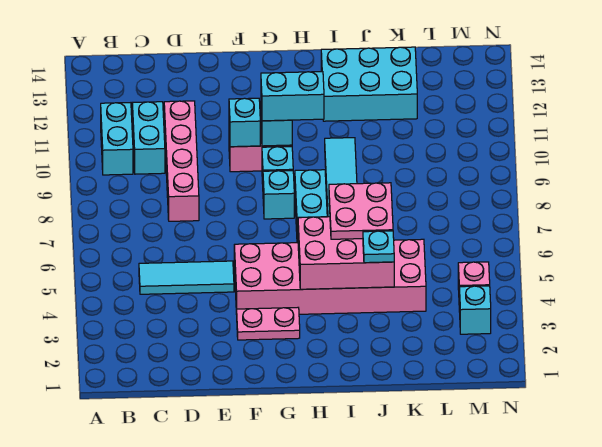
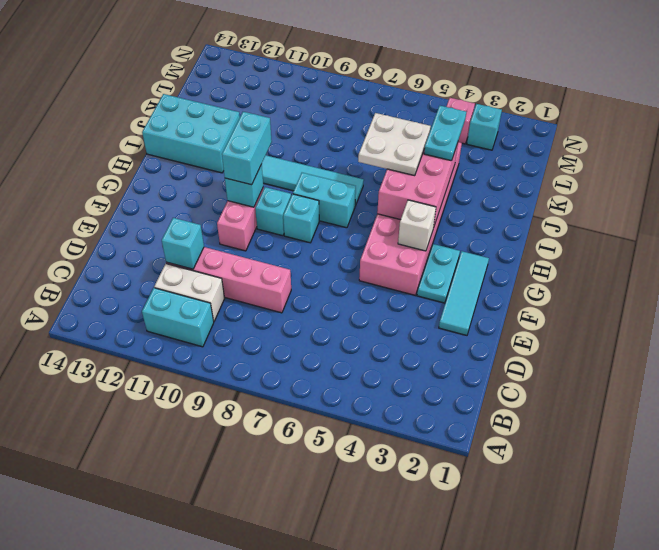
cyan 1x3 tile [139,261,234,294] -> cyan 1x3 tile moved to [439,251,489,335]
cyan 1x2 brick [132,102,165,174] -> white 1x2 brick [154,264,225,322]
pink 1x2 plate [237,308,300,340] -> cyan 1x2 plate [417,244,460,303]
cyan 1x1 brick [229,98,260,147] -> cyan 1x1 brick moved to [162,218,204,269]
none -> white 1x1 brick [398,200,436,251]
pink 2x2 plate [329,183,393,239] -> white 2x2 plate [358,113,431,176]
cyan 2x3 brick [321,47,417,121] -> cyan 2x3 brick turned to [142,94,240,173]
cyan 1x1 plate [363,231,394,263] -> cyan 1x2 plate [424,106,466,161]

